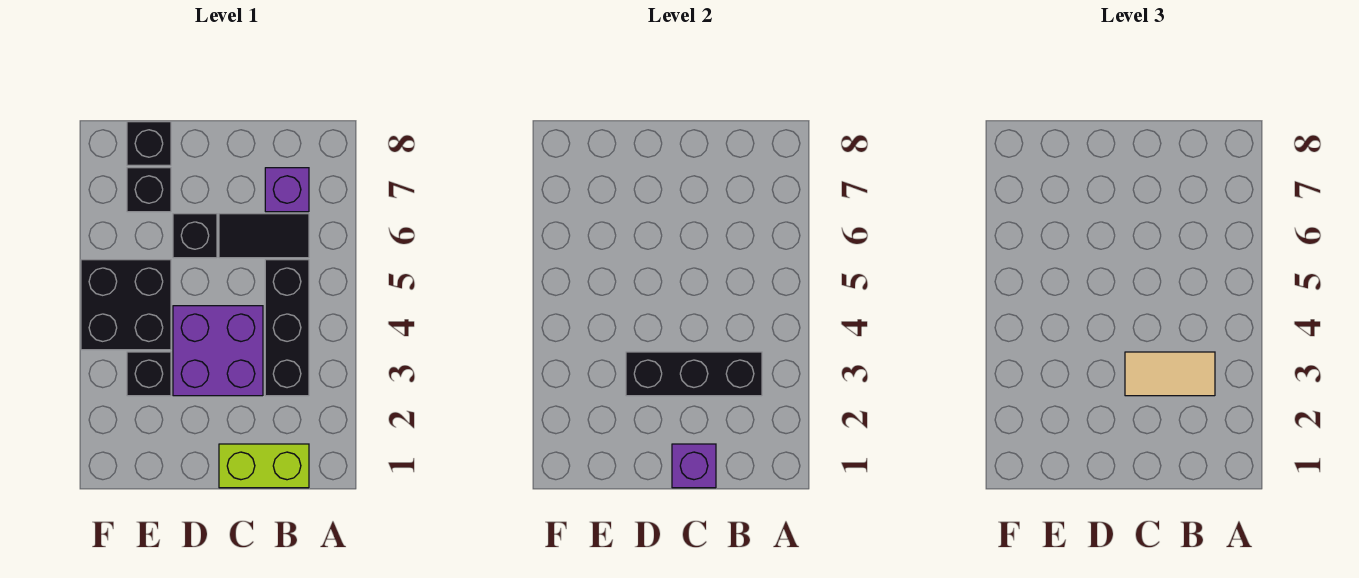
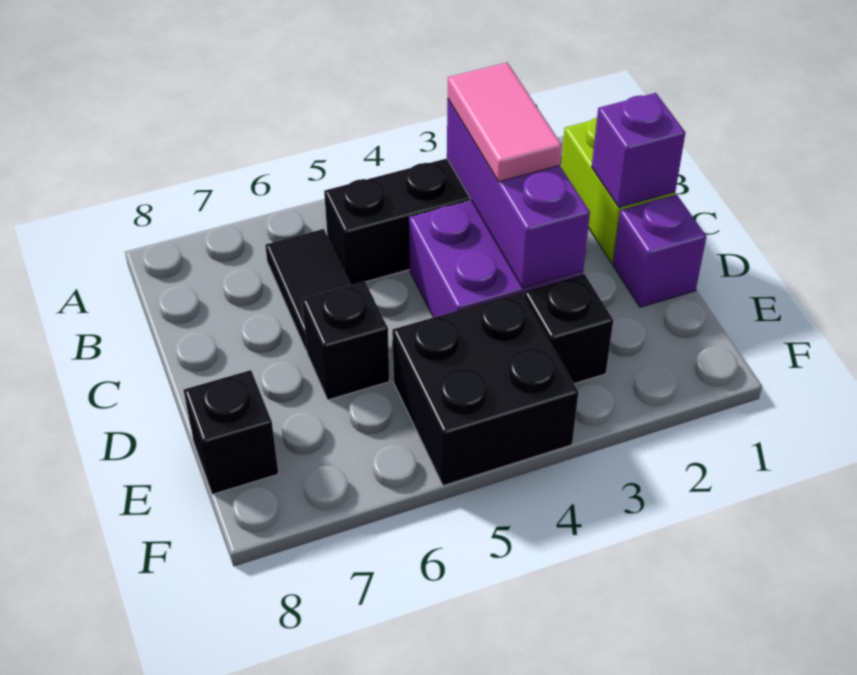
black 1x3 brick [626,352,762,396] -> purple 1x3 brick [447,99,590,288]
tan 1x2 tile [1125,352,1215,396] -> pink 1x2 tile [448,63,562,182]
purple 1x1 brick [265,168,309,212] -> purple 1x1 brick moved to [613,195,706,307]
black 1x1 brick [127,168,171,212] -> none

